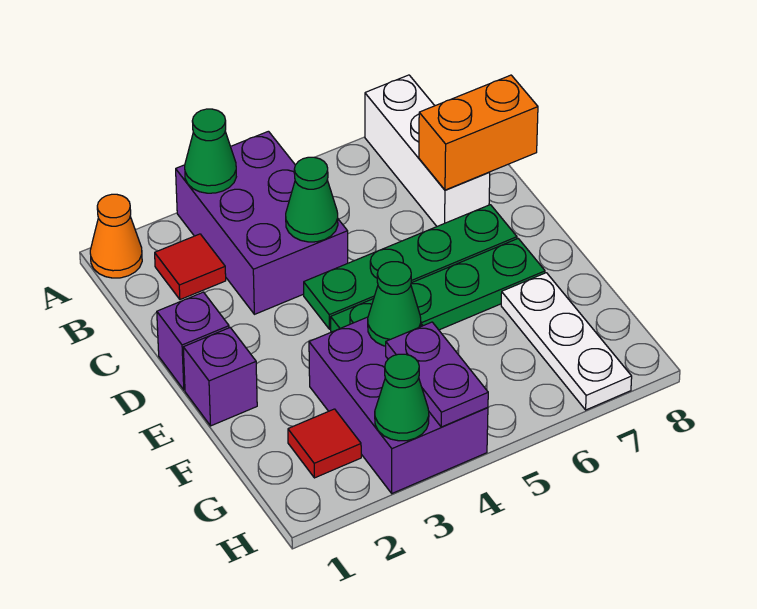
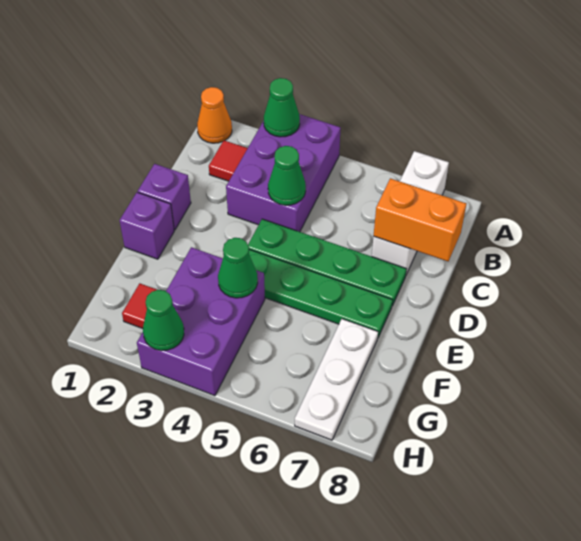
purple 1x2 plate [386,322,488,427] -> none

